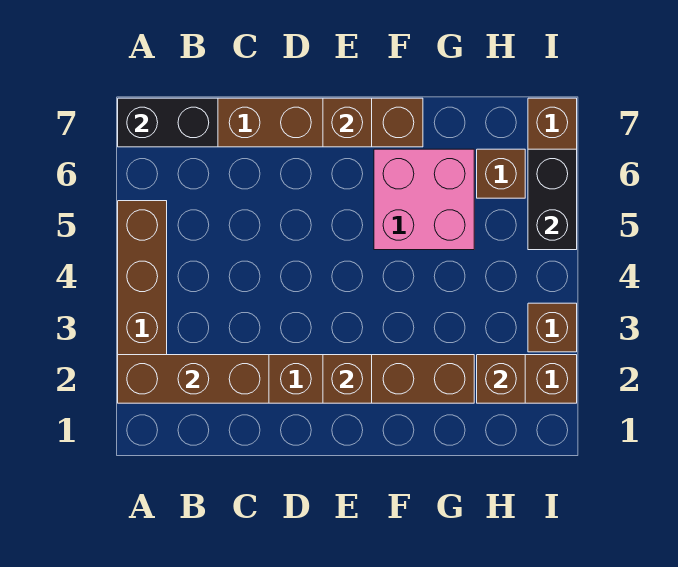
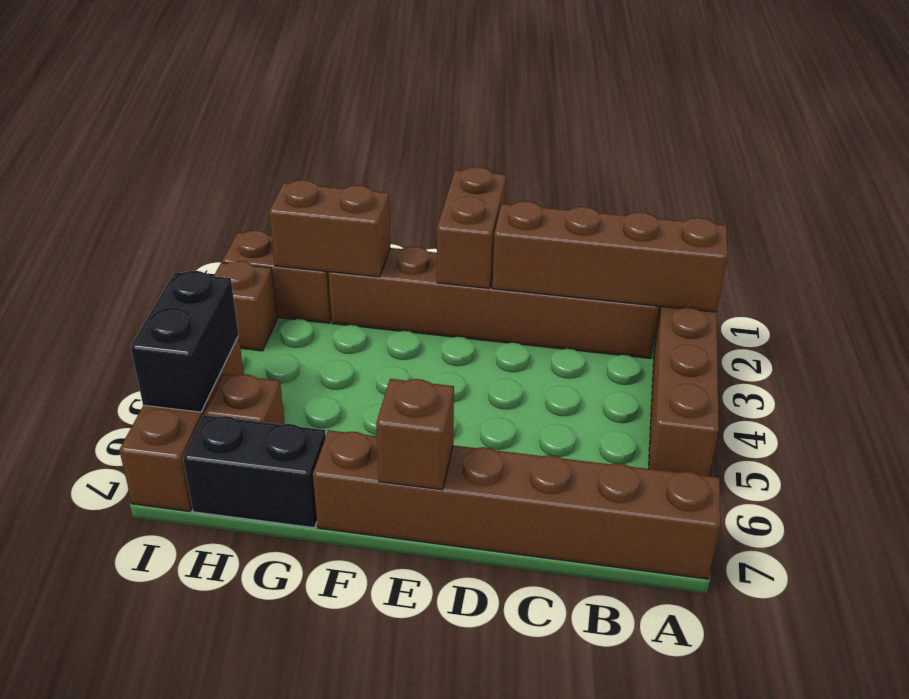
brown 1x3 brick [118,355,269,403] -> brown 1x4 brick [492,201,728,312]
black 1x2 brick [118,98,218,147] -> black 1x2 brick moved to [183,415,326,528]
brown 1x1 brick [323,355,372,403] -> brown 1x2 brick [437,167,506,288]
pink 2x2 brick [374,149,474,250] -> none
brown 1x1 brick [477,355,525,403] -> brown 1x2 brick [269,180,390,277]

